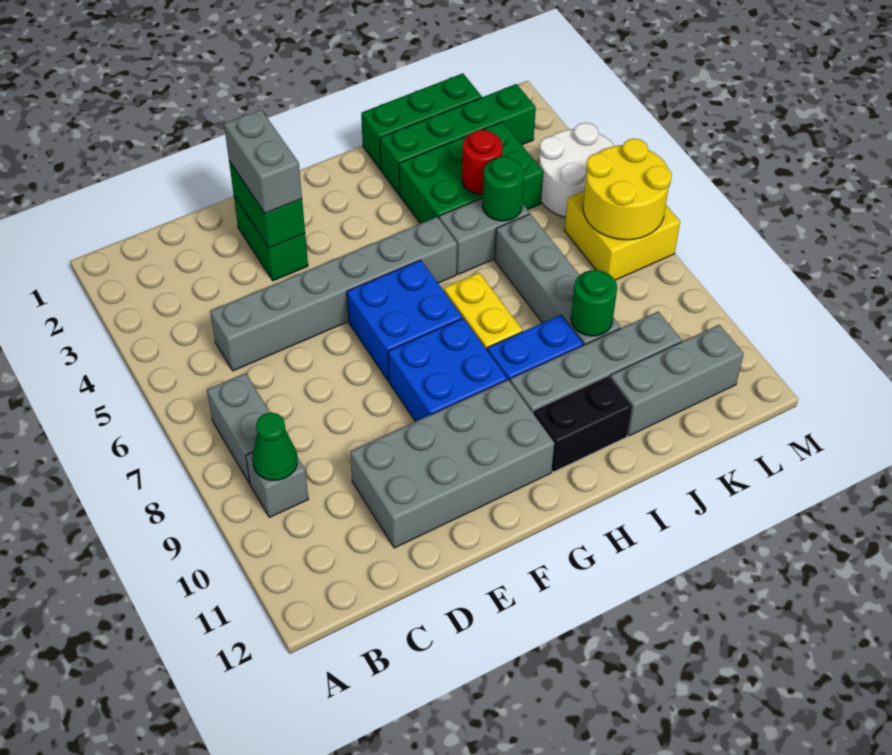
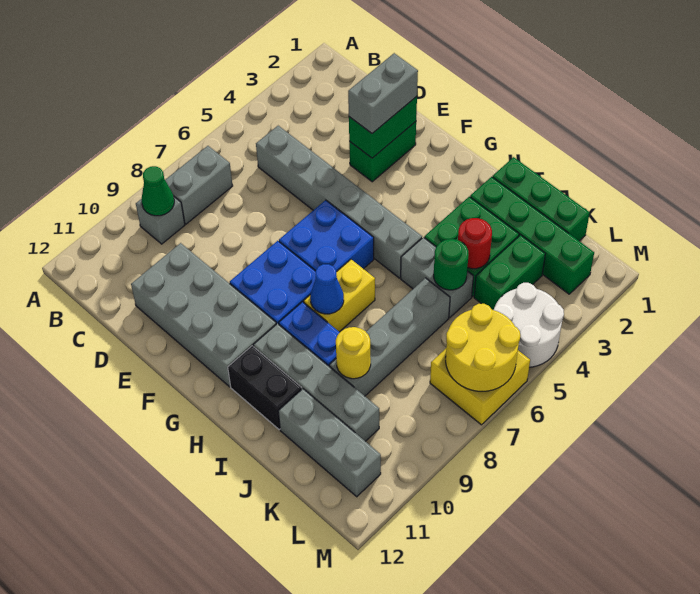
none -> blue 1x1 cone [310,264,344,314]
green 1x1 round brick [571,270,617,336] -> yellow 1x1 round brick [336,327,371,379]

